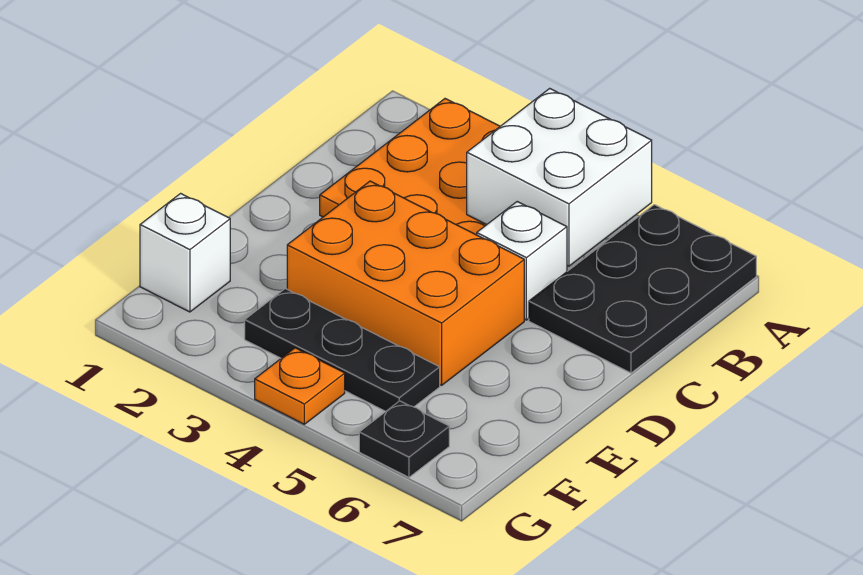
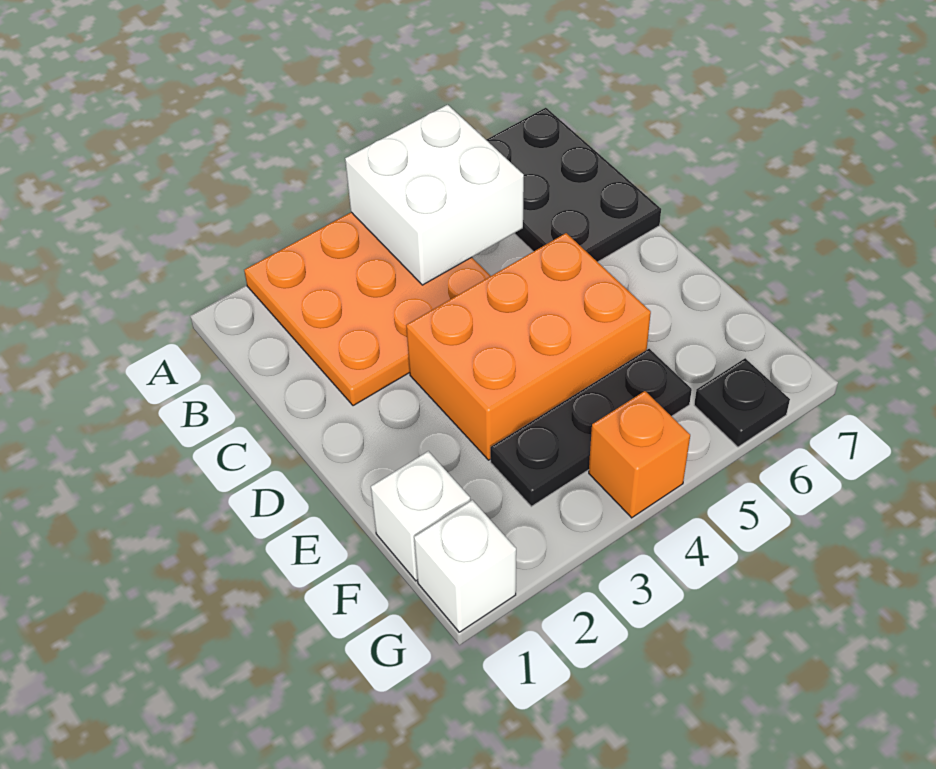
white 1x1 brick [477,202,567,320] -> white 1x1 brick moved to [414,500,516,632]
orange 1x1 plate [255,348,345,424] -> orange 1x1 brick [589,391,690,518]

